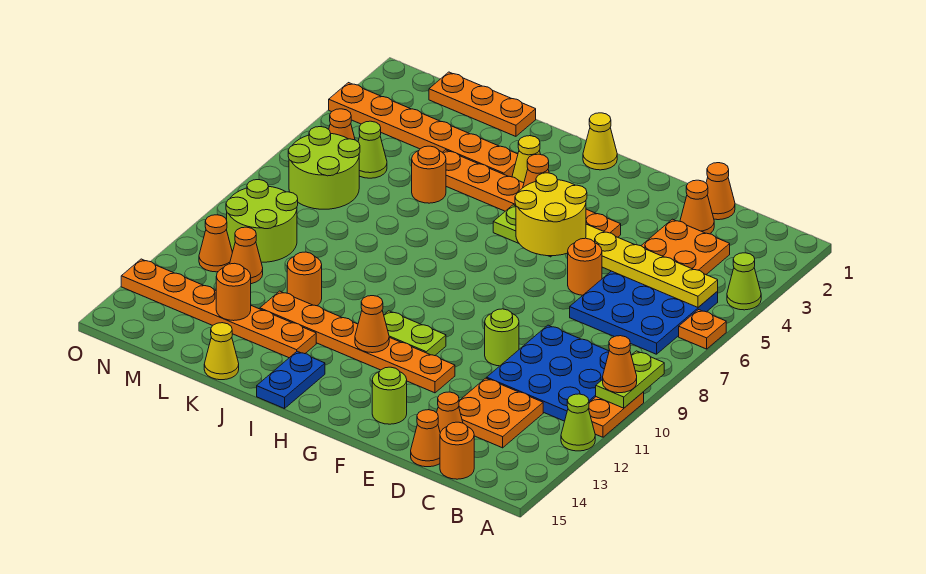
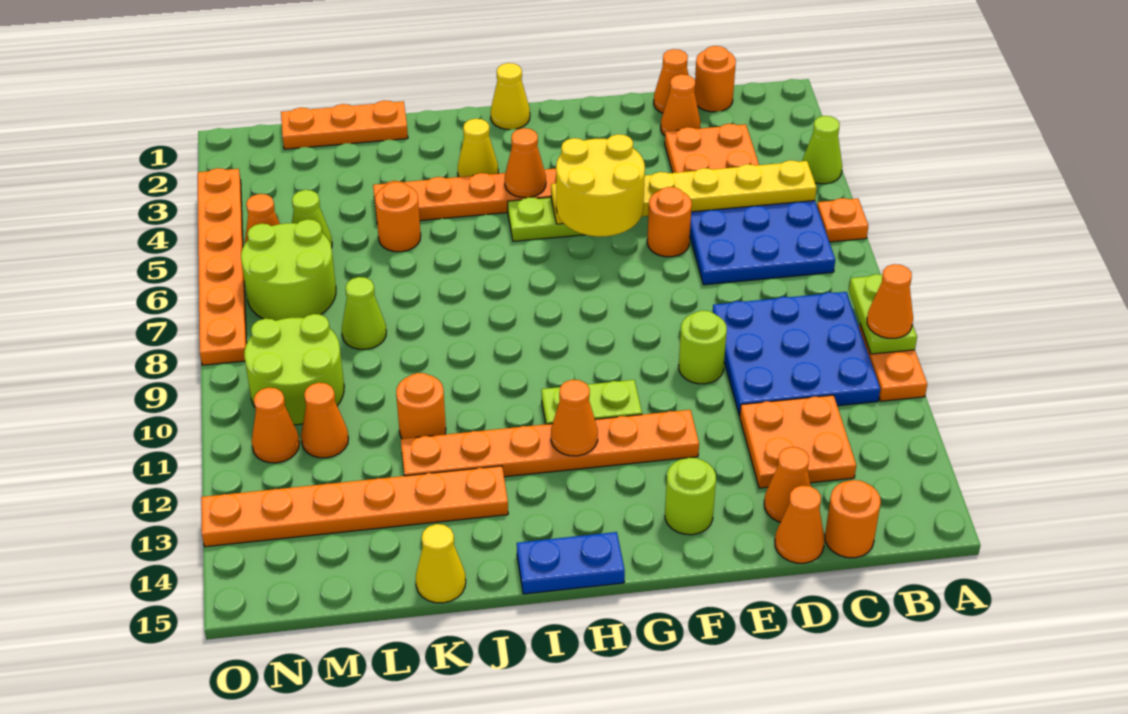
lime 1x1 cone [561,394,595,451] -> lime 1x1 cone moved to [342,277,386,349]
blue 1x2 plate [257,351,325,409] -> blue 1x2 plate turned to [517,532,625,594]
orange 1x6 plate [329,83,518,177] -> orange 1x6 plate turned to [198,168,247,365]
orange 1x1 round brick [216,263,251,321] -> orange 1x1 round brick moved to [694,46,736,112]

